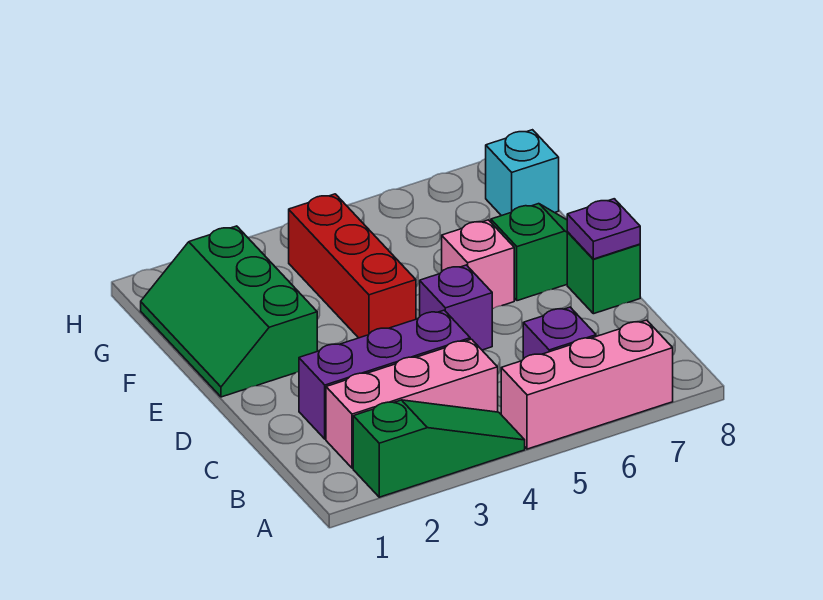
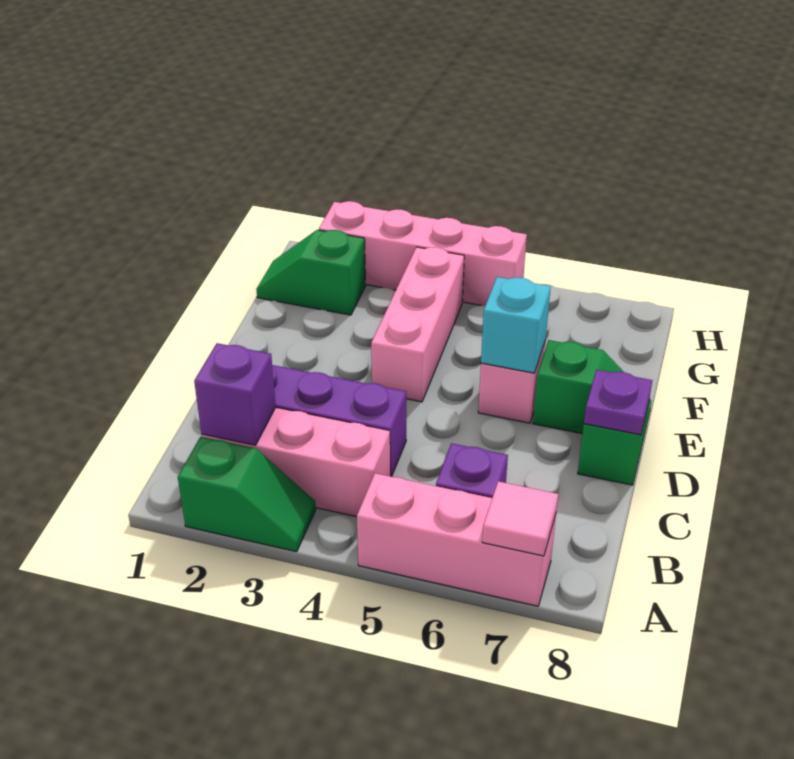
green 1x3 slope [353,400,525,497] -> green 1x2 slope [178,437,316,552]
none -> pink 1x1 tile [482,481,558,556]
purple 1x1 brick [420,265,492,350] -> purple 1x1 brick moved to [194,343,276,445]
green 2x3 slope [141,226,317,397] -> green 1x2 slope [256,230,366,315]
red 1x3 brick [289,194,416,338] -> pink 1x3 brick [371,247,464,402]
cyan 1x1 brick [486,130,559,216] -> cyan 1x1 brick moved to [481,277,551,373]
none -> pink 1x4 brick [319,201,527,306]

